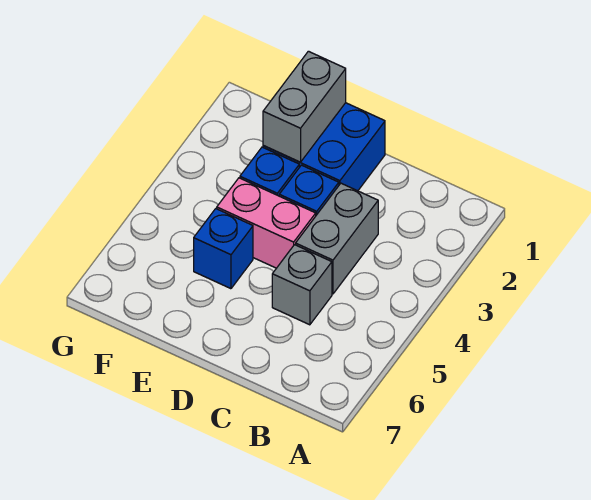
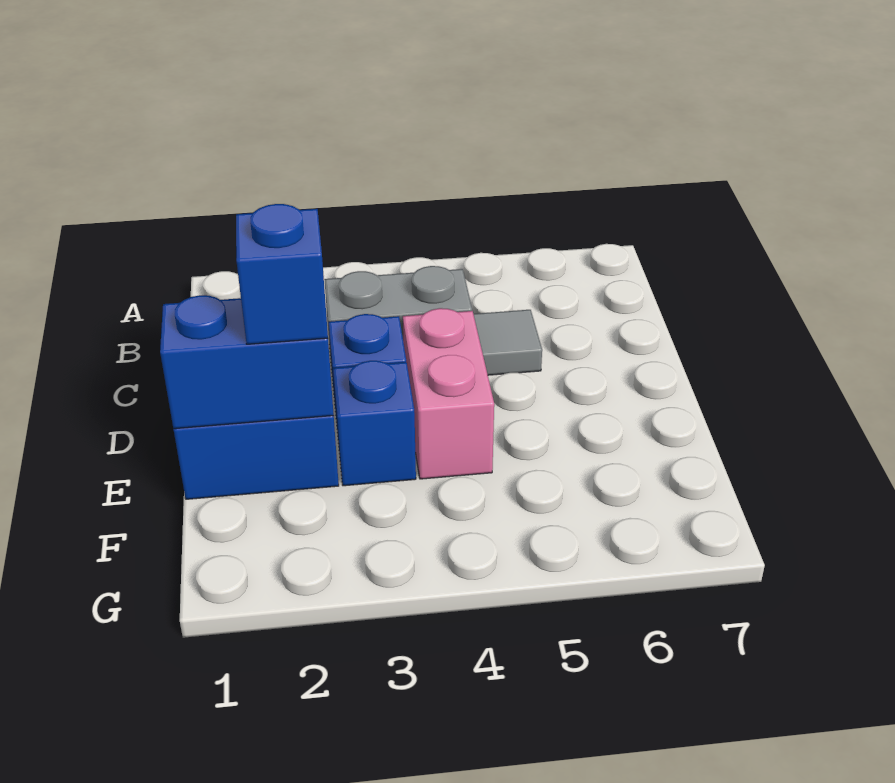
grey 1x1 brick [272,245,332,325] -> grey 1x1 tile [474,310,542,375]
grey 1x2 brick [263,51,346,162] -> blue 1x2 brick [160,295,334,429]
blue 1x1 brick [194,209,253,289] -> blue 1x1 brick moved to [236,204,328,344]

